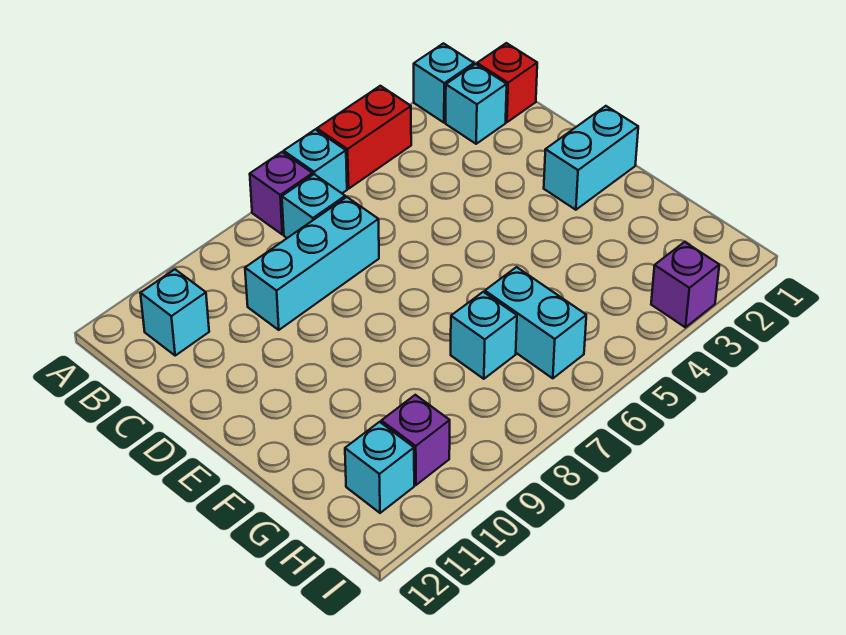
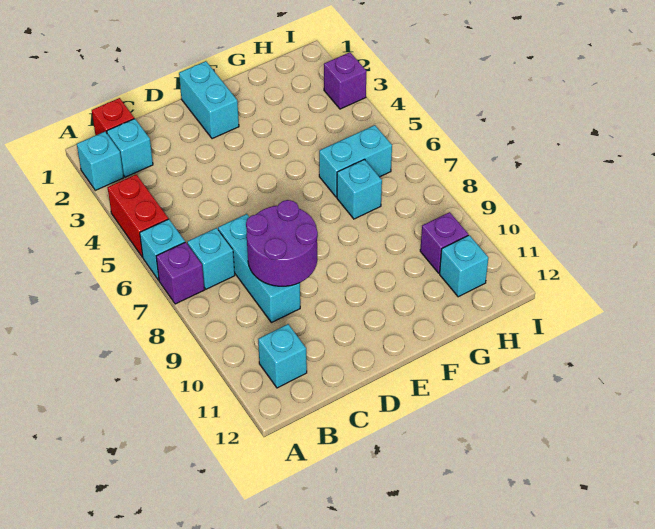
none -> purple 2x2 round brick [246,200,318,286]

